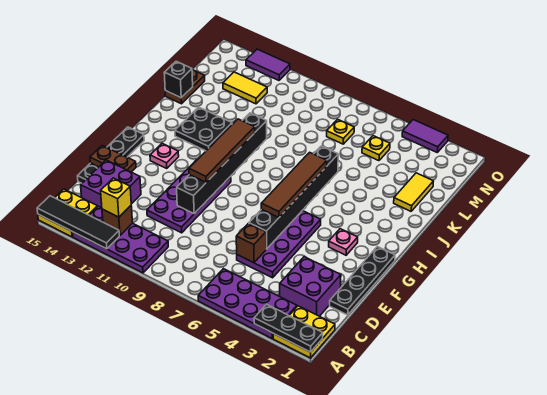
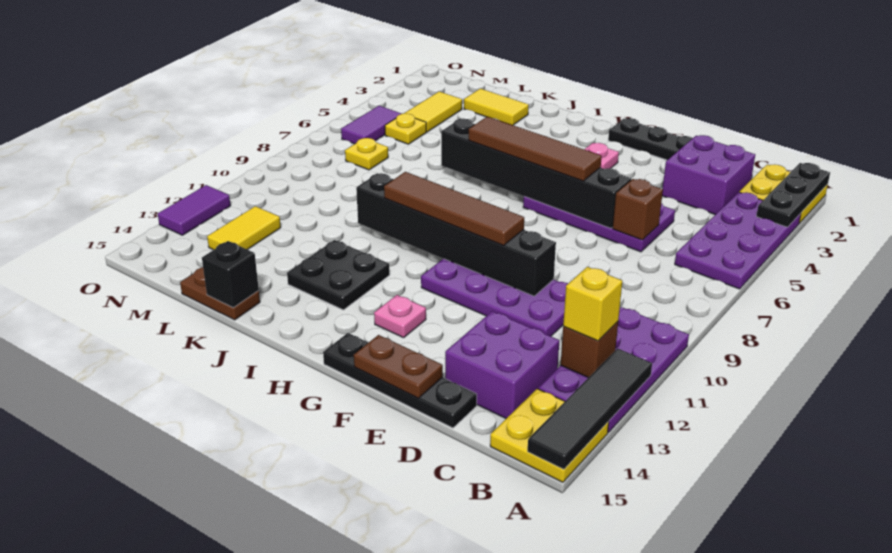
brown 1x2 plate [90,145,136,172] -> brown 1x2 plate turned to [354,335,443,398]
none -> yellow 1x2 tile [404,91,462,132]
purple 1x2 tile [402,120,448,152] -> purple 1x2 tile moved to [341,106,401,144]

